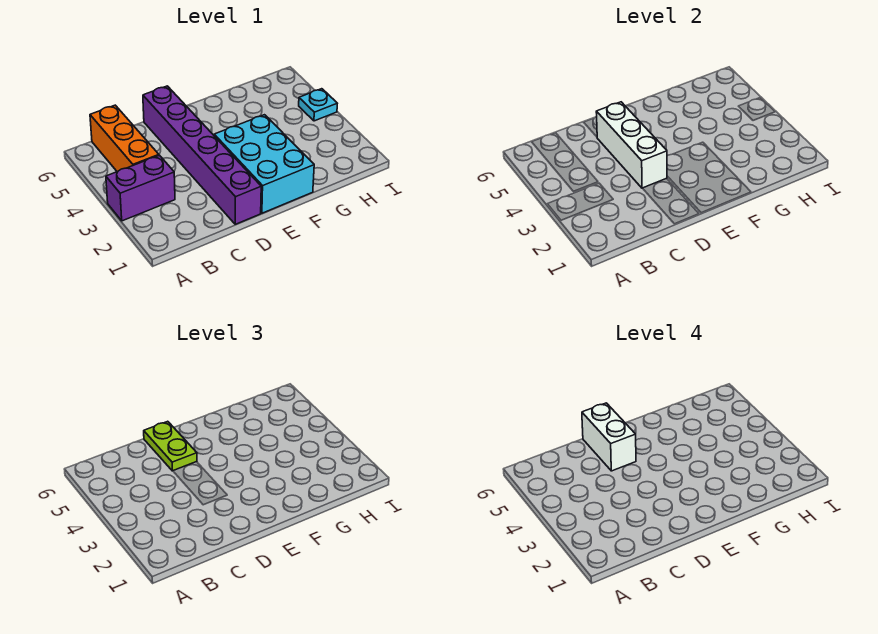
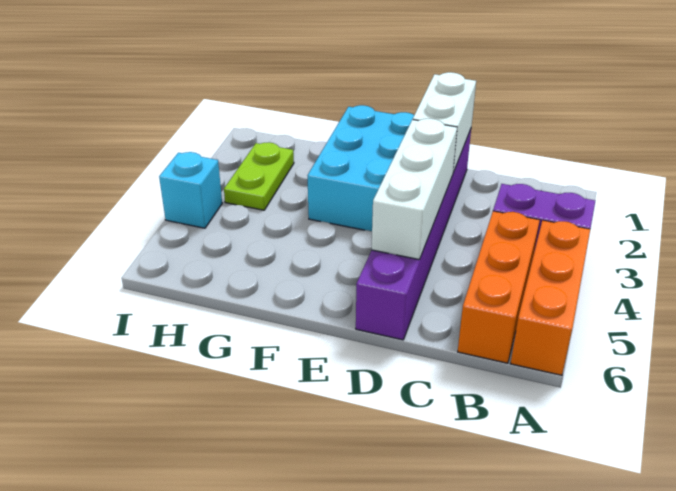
none -> orange 1x3 brick [511,220,590,375]
lime 1x2 plate [144,421,197,471] -> lime 1x2 plate moved to [224,142,294,210]
white 1x2 brick [582,403,636,471] -> white 1x2 brick moved to [413,72,476,172]
cyan 1x1 plate [299,89,337,121] -> cyan 1x1 brick [159,152,222,228]

